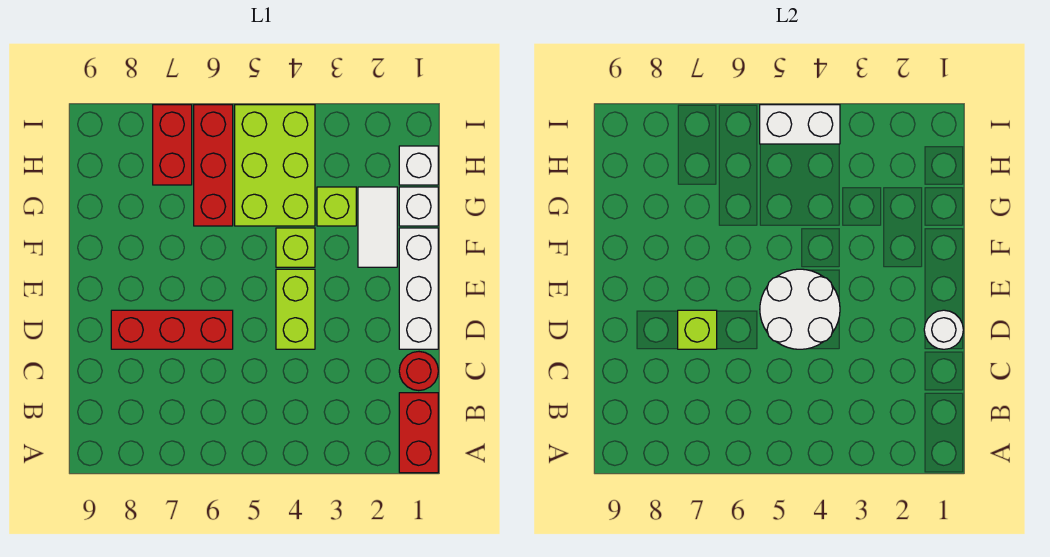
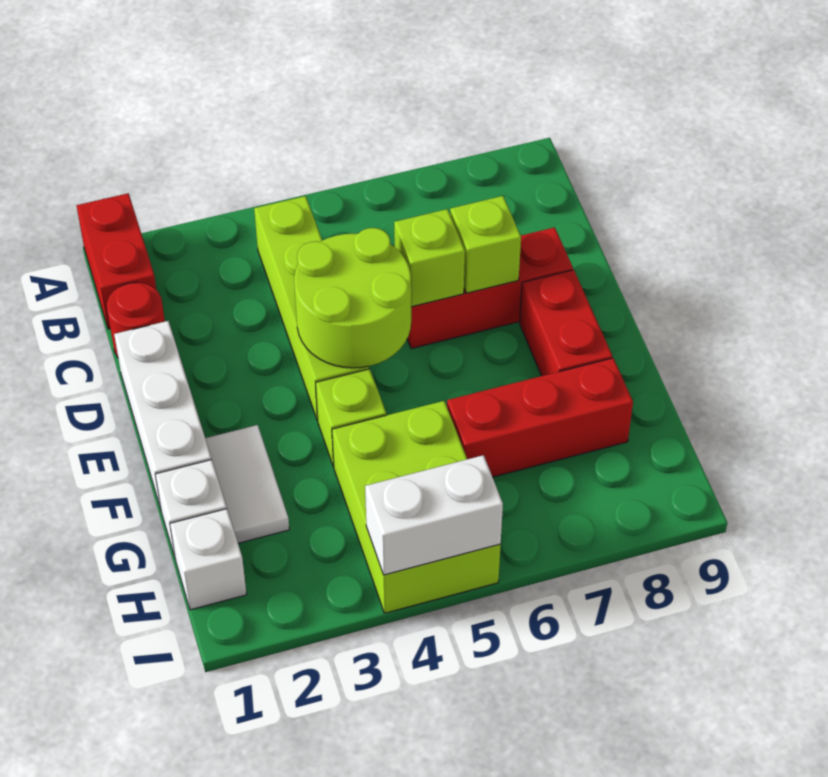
white 1x1 round brick [924,310,963,349] -> none
lime 1x2 brick [276,269,315,349] -> lime 1x4 brick [254,196,369,421]
white 2x2 round brick [760,269,840,349] -> lime 2x2 round brick [294,228,411,368]
lime 1x1 brick [317,187,356,226] -> lime 1x1 brick moved to [394,209,465,307]
red 1x3 brick [194,105,233,226] -> red 1x3 brick turned to [447,358,633,477]
red 1x2 brick [153,105,192,185] -> red 1x2 brick moved to [520,270,612,376]

